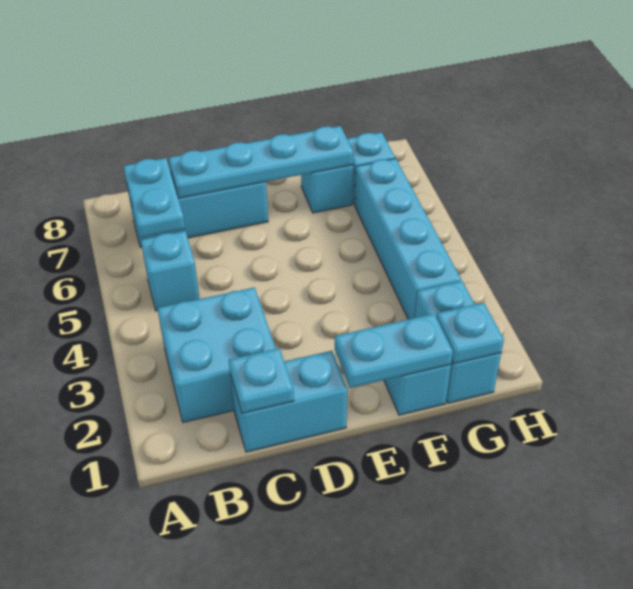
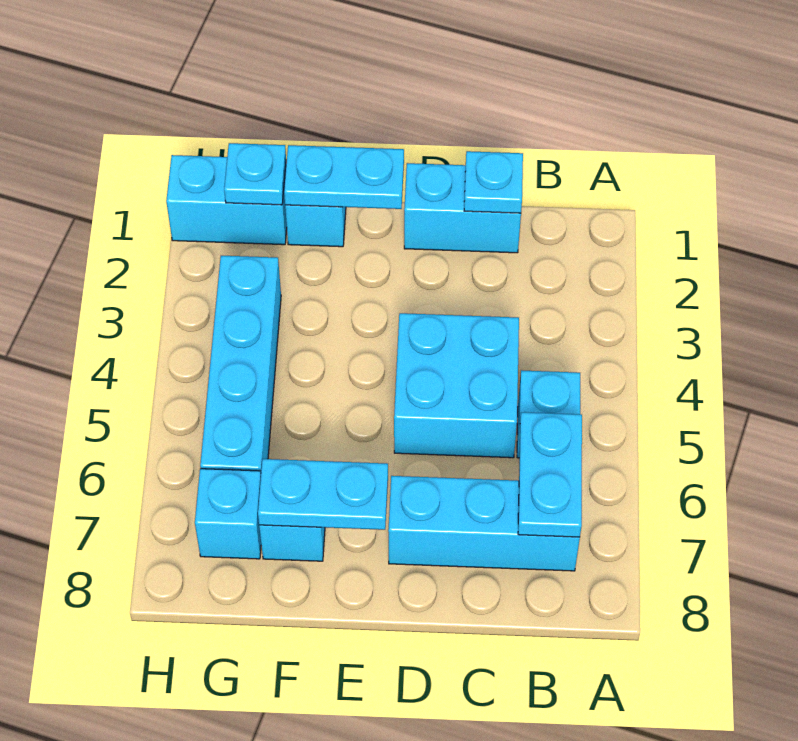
cyan 2x2 brick [157,287,276,422] -> cyan 2x2 brick moved to [394,313,519,458]
cyan 1x4 plate [169,126,353,198] -> cyan 1x2 plate [258,459,388,530]
cyan 1x2 brick [415,281,501,403] -> cyan 1x2 brick turned to [166,155,287,245]

